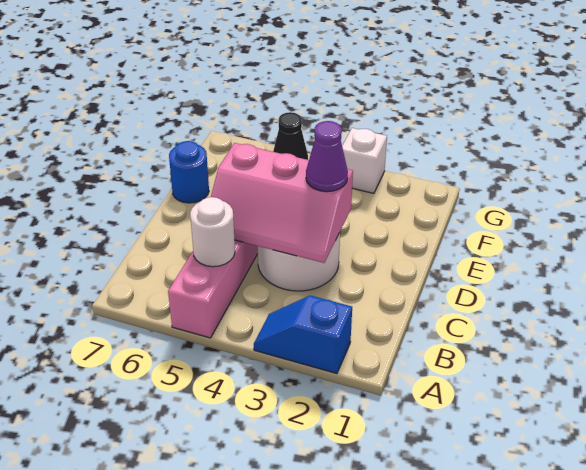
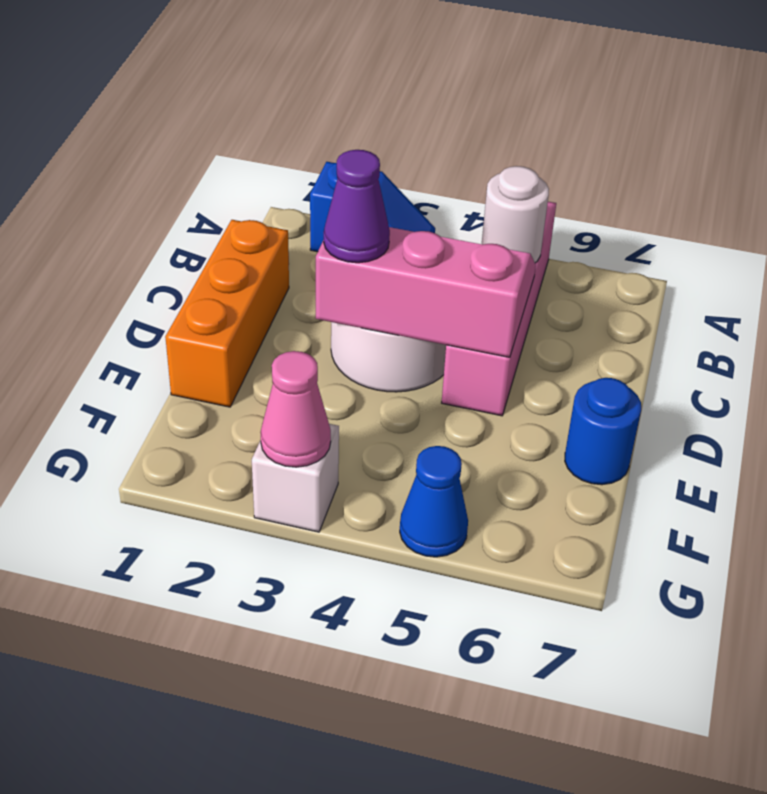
none -> orange 1x3 brick [165,220,289,407]
none -> pink 1x1 cone [260,351,331,467]
black 1x1 cone [273,112,308,160] -> blue 1x1 cone [400,446,468,557]

